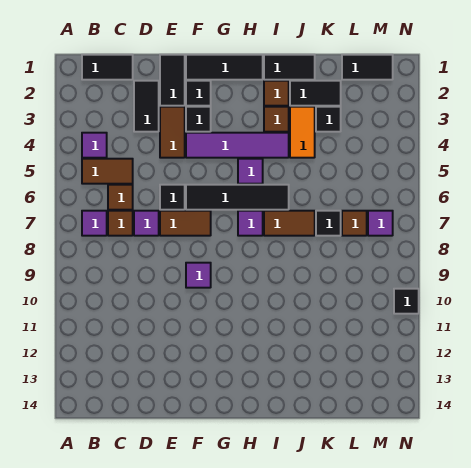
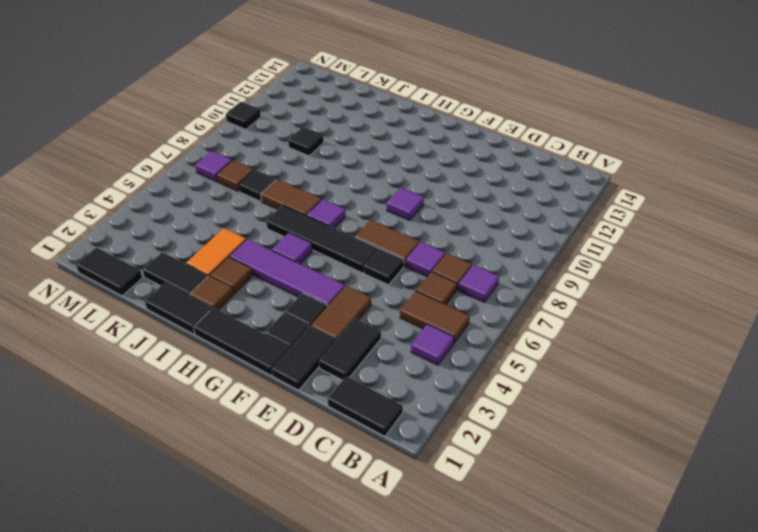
black 1x1 tile [316,107,341,132] -> black 1x1 tile moved to [288,127,324,156]

